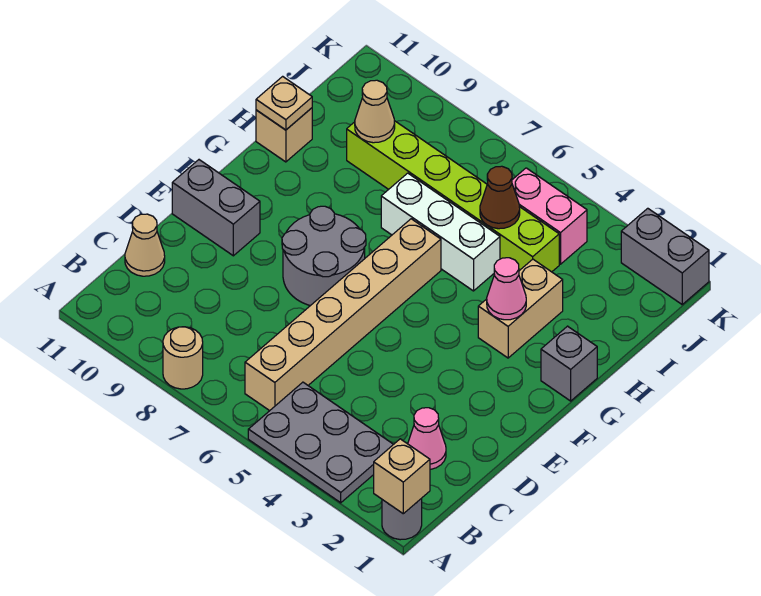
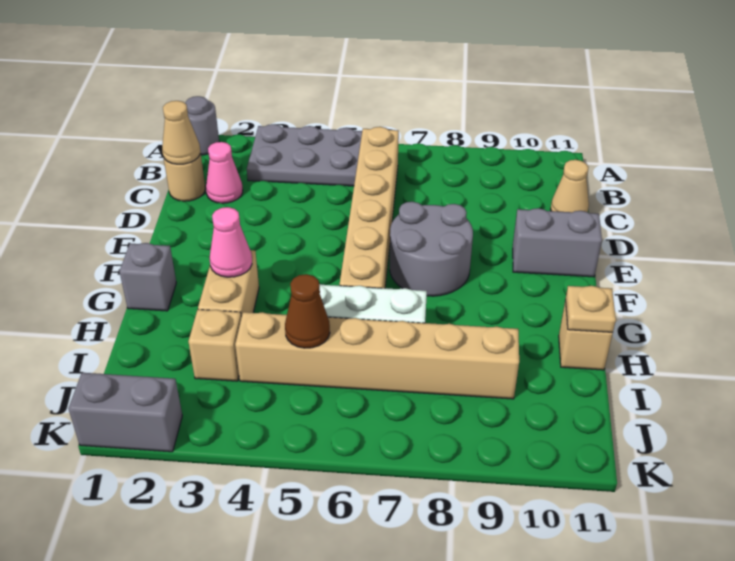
tan 1x1 brick [374,439,430,514] -> tan 1x1 brick moved to [188,310,241,381]
tan 1x1 round brick [163,327,203,389] -> tan 1x1 round brick moved to [163,152,205,201]
lime 1x6 brick [347,121,559,272] -> tan 1x6 brick [235,312,519,399]
tan 1x1 cone [355,80,395,143] -> tan 1x1 cone moved to [162,101,200,164]
pink 1x2 brick [512,168,587,264] -> none

